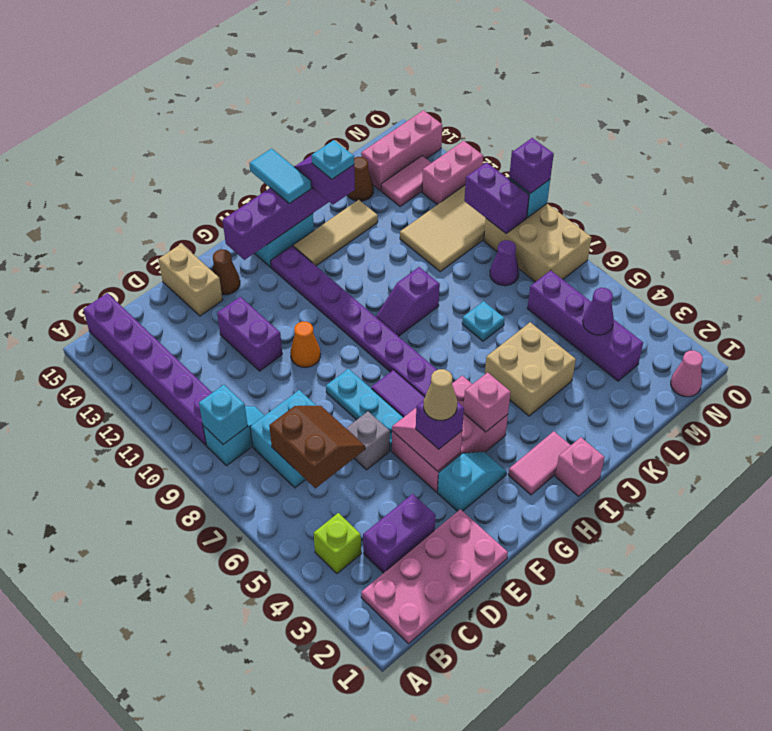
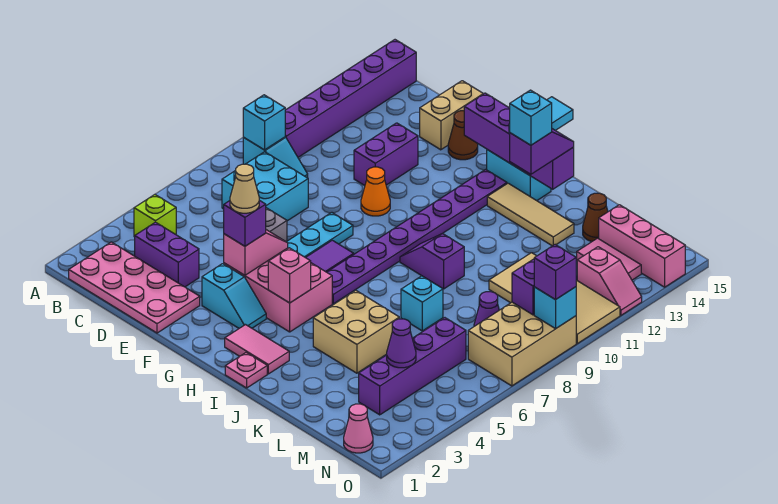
brown 2x2 slope [269,406,365,488] -> none
pink 1x1 brick [555,437,605,496] -> pink 1x1 plate [225,353,267,388]
cyan 1x1 plate [312,140,354,179] -> cyan 1x1 brick [510,90,552,145]
cyan 1x1 plate [462,301,505,341] -> cyan 1x1 brick [401,276,443,331]
pink 1x2 brick [422,141,483,205] -> pink 1x2 slope [577,247,642,315]

